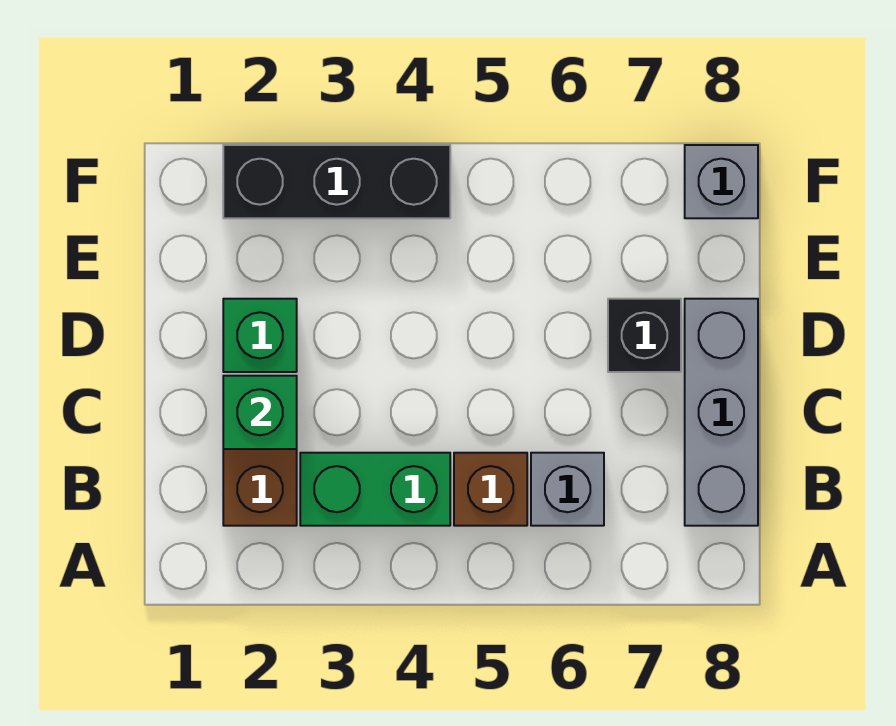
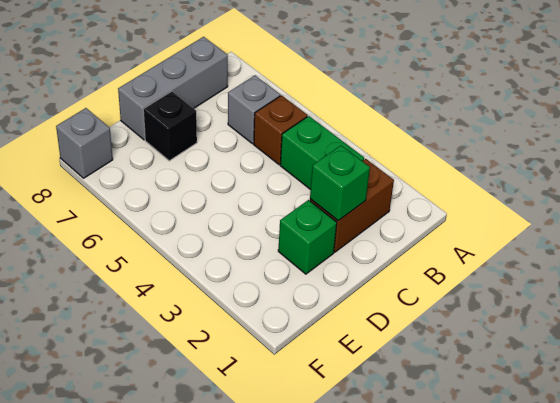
black 1x3 brick [223,145,450,218] -> none

